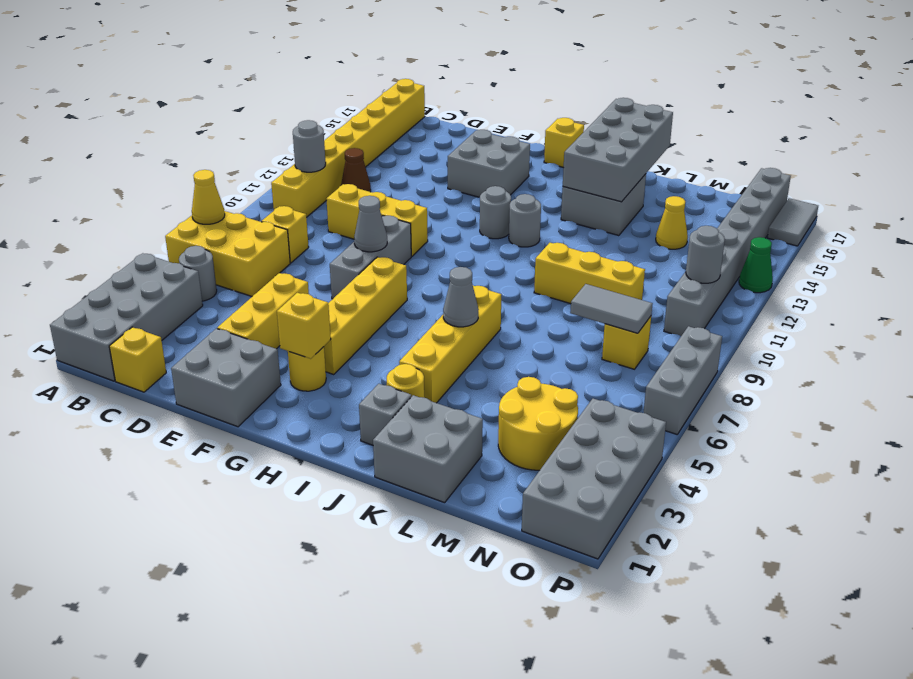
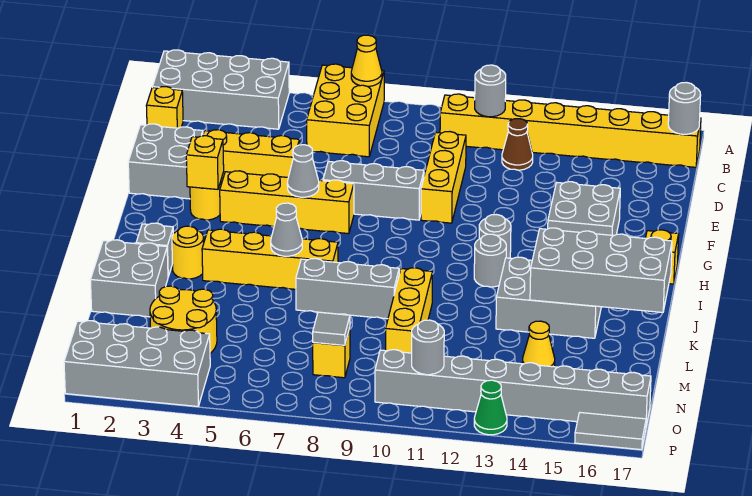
grey 1x1 round brick [179,246,217,301] -> grey 1x1 round brick moved to [668,82,701,134]
yellow 1x1 brick [261,206,309,263] -> none
grey 1x1 cone [354,196,387,252] -> grey 1x1 cone moved to [287,145,319,197]
grey 2x2 brick [561,174,646,236] -> grey 2x3 brick [496,257,601,338]
grey 1x2 tile [570,284,653,333] -> grey 1x1 tile [313,312,350,345]
grey 1x3 brick [644,326,722,434] -> grey 1x3 brick moved to [296,258,399,319]

